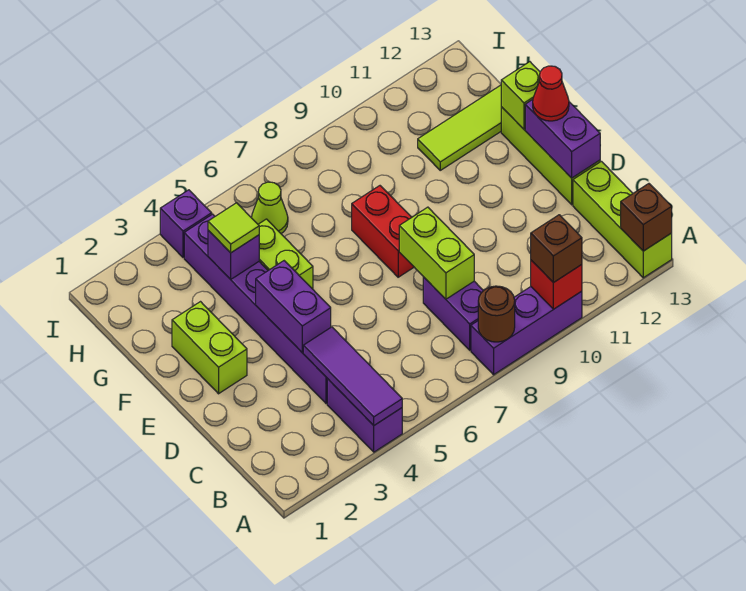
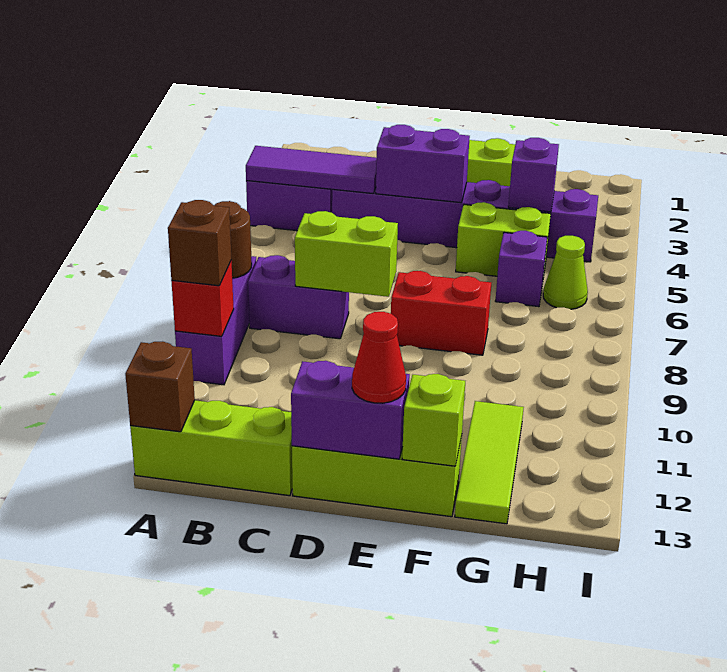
lime 1x1 tile [208,203,259,253] -> none
purple 1x1 brick [160,190,212,257] -> purple 1x1 brick moved to [496,231,547,307]

